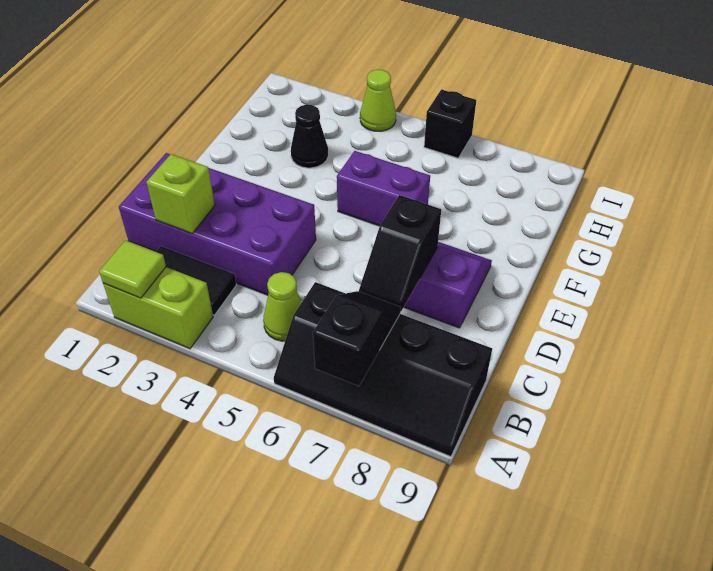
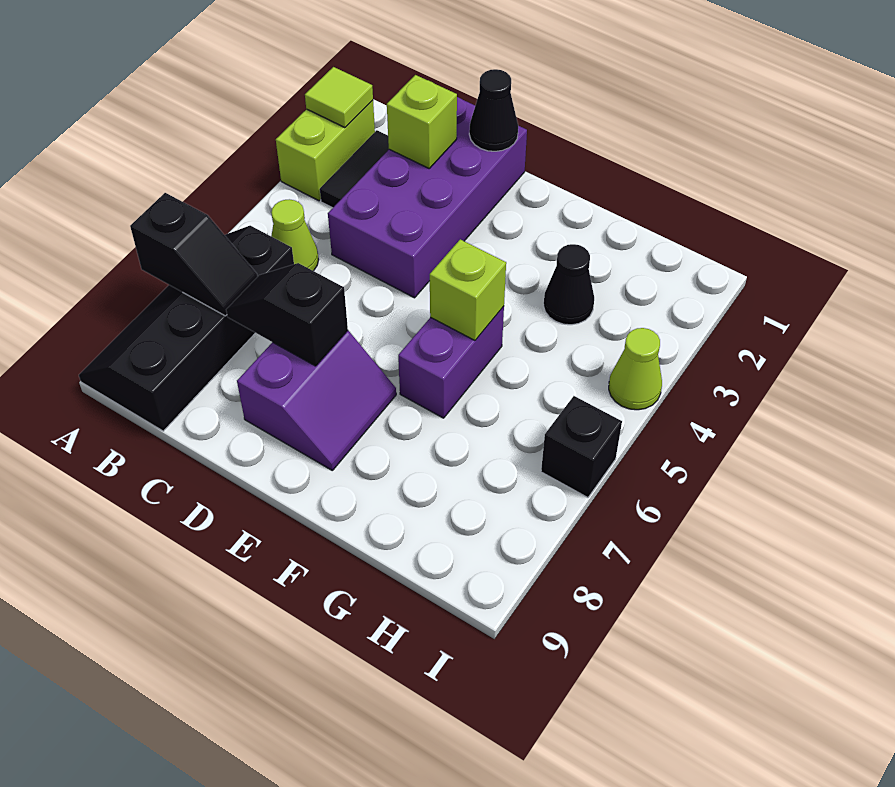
none -> black 1x1 cone [469,69,518,151]
none -> lime 1x1 brick [430,239,506,340]

